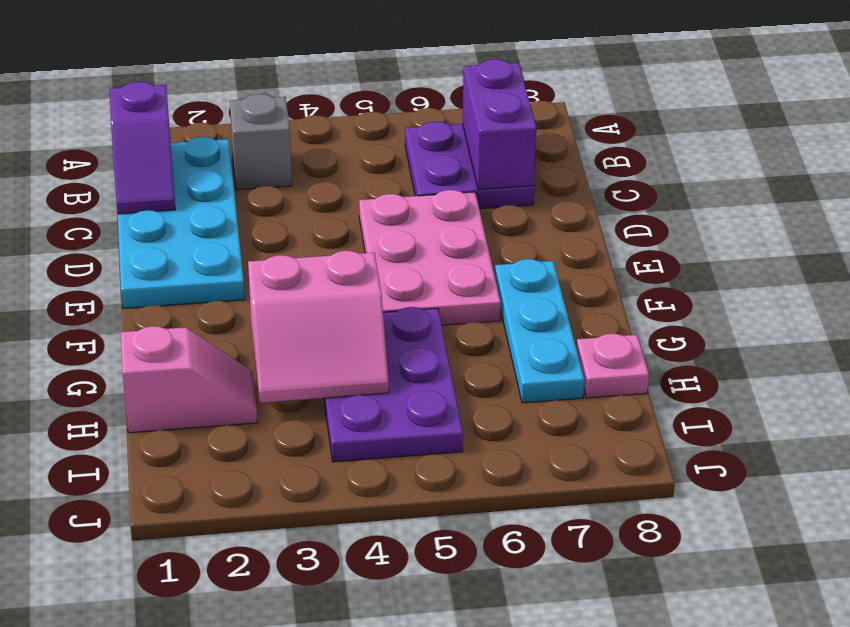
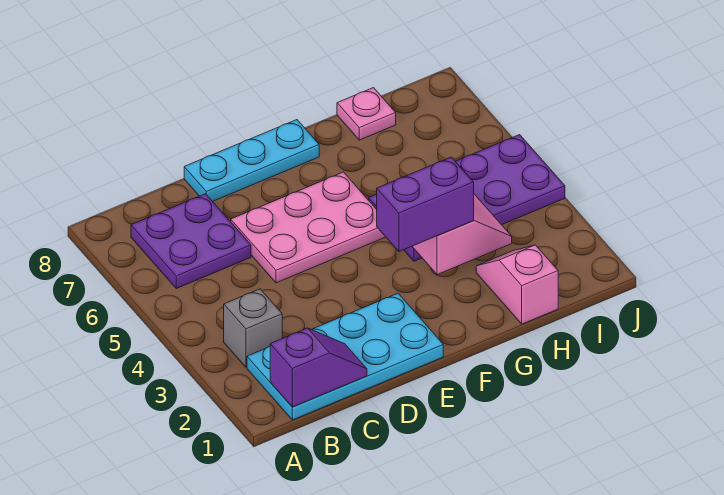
purple 1x2 brick [463,59,536,190] -> purple 1x2 brick moved to [377,157,474,252]
cyan 1x3 plate [495,259,584,403] -> cyan 1x3 plate moved to [184,120,319,201]
purple 2x3 plate [324,307,463,462] -> purple 2x4 plate [369,135,565,261]

